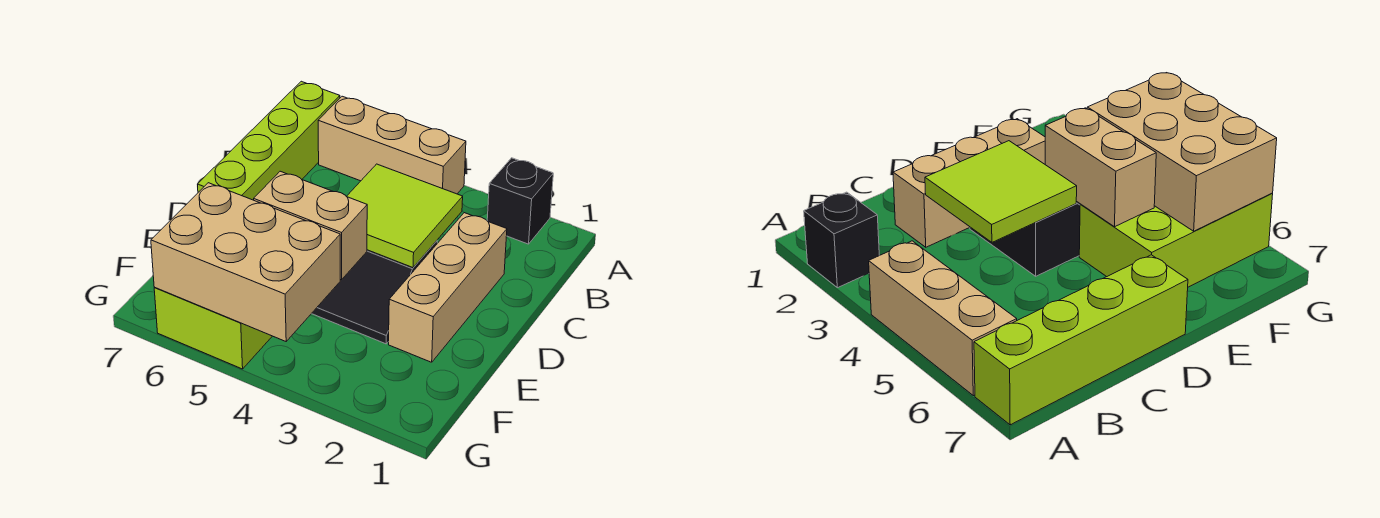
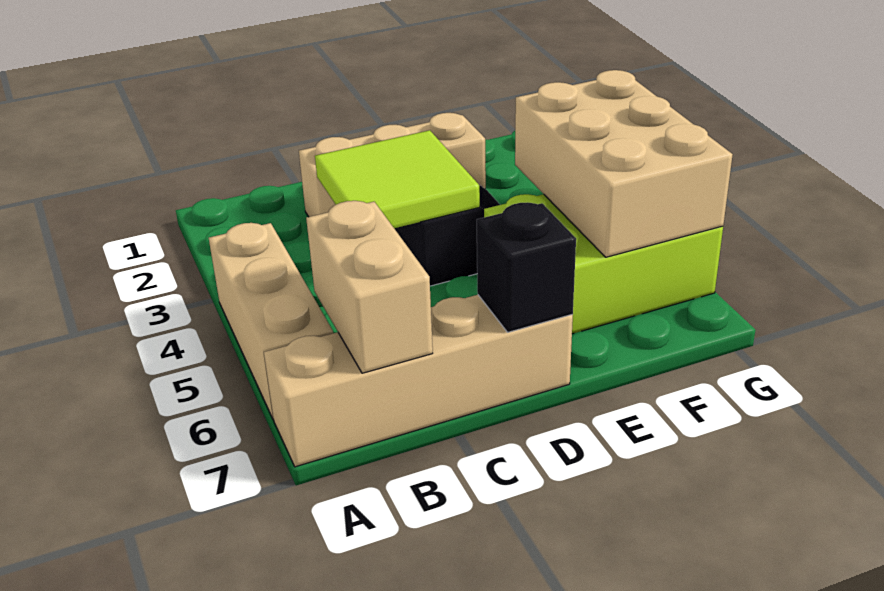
black 1x1 brick [487,158,553,244] -> black 1x1 brick moved to [477,202,576,332]
lime 1x4 brick [198,81,340,200] -> tan 1x4 brick [264,295,573,467]
tan 1x2 brick [254,171,367,280] -> tan 1x2 brick moved to [306,201,433,373]

